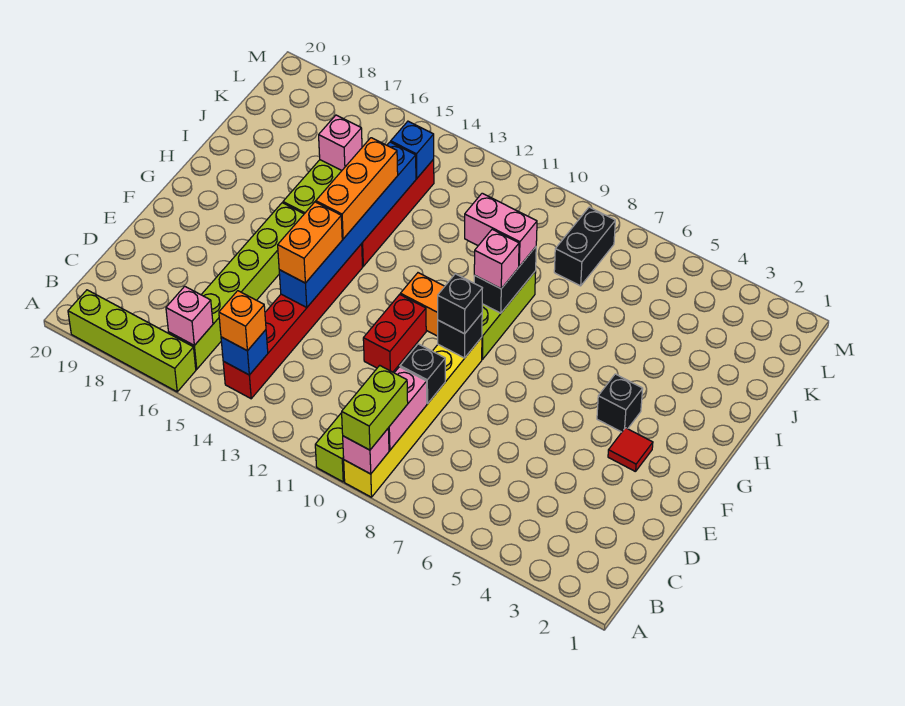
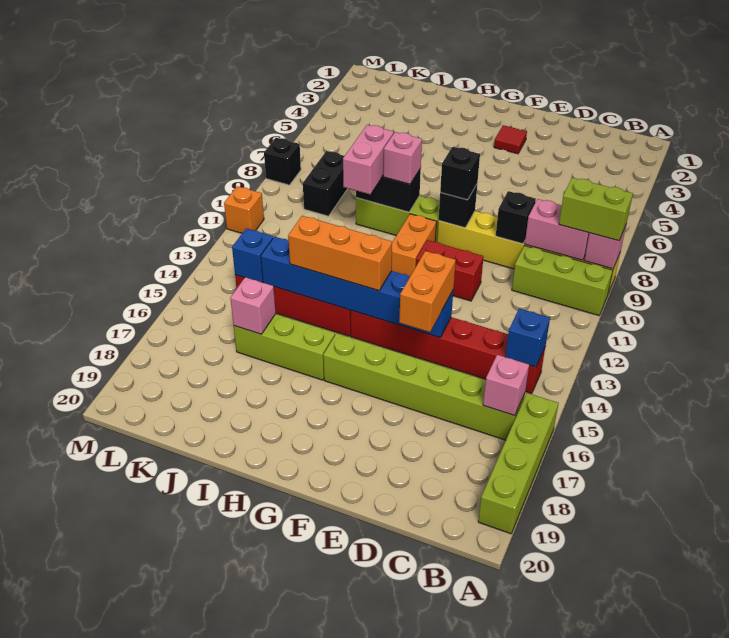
orange 1x1 brick [219,291,266,351] -> orange 1x1 brick moved to [224,186,264,233]
orange 1x2 brick [278,202,342,283] -> orange 1x2 brick turned to [399,251,456,332]
black 1x1 brick [597,374,643,432] -> black 1x1 brick moved to [264,138,301,185]
black 1x2 brick [554,207,615,286] -> black 1x2 brick turned to [303,151,348,216]

